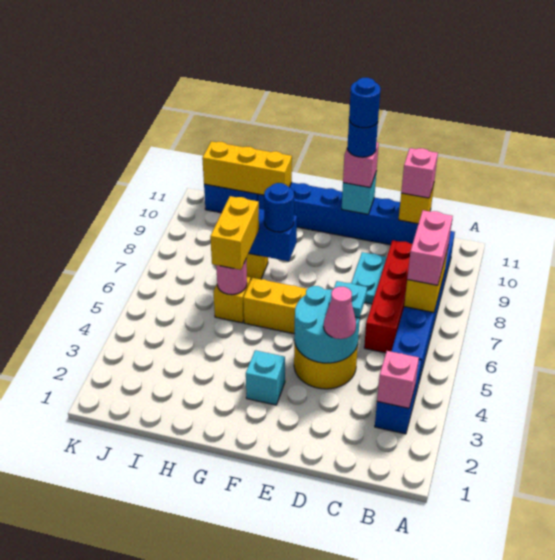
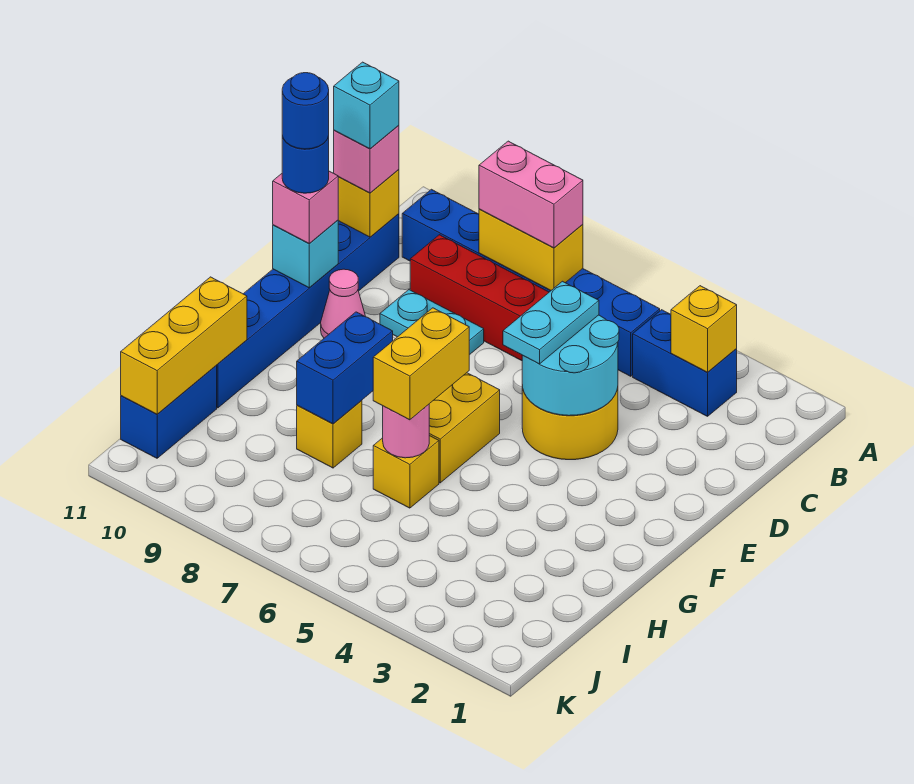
pink 1x1 brick [377,351,419,408] -> yellow 1x1 brick [671,286,737,372]
pink 1x1 cone [324,287,356,339] -> pink 1x1 cone moved to [321,269,365,338]
cyan 1x1 plate [329,281,367,318] -> cyan 1x2 plate [503,281,599,364]
cyan 1x1 brick [246,350,285,405] -> cyan 1x1 brick moved to [334,62,399,149]
blue 1x1 round brick [264,183,294,232] -> none
yellow 1x2 brick [210,196,259,270] -> yellow 1x2 brick turned to [373,308,469,420]

